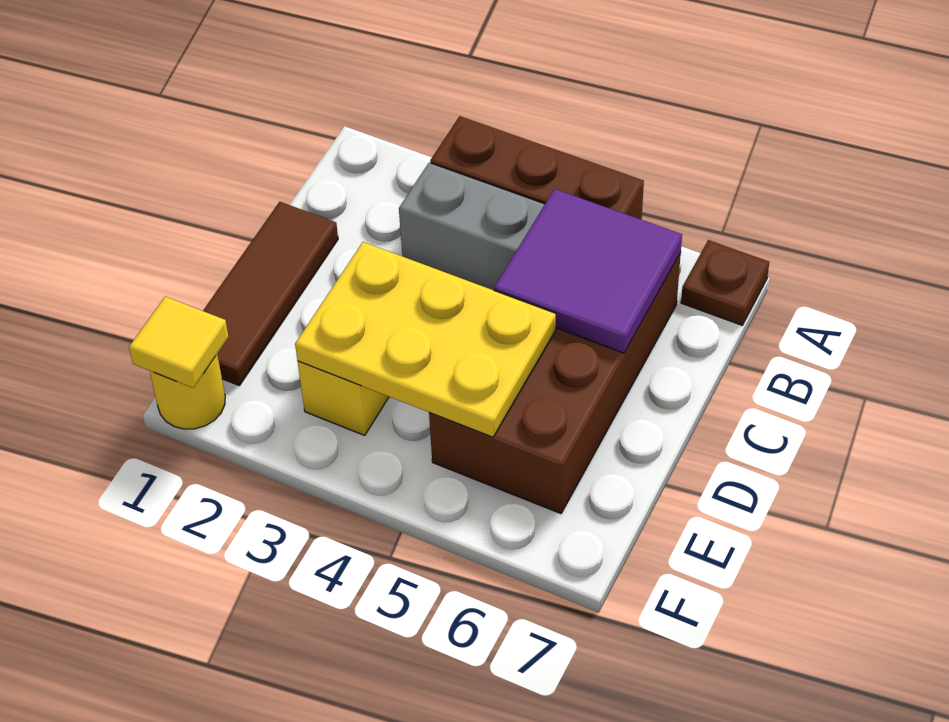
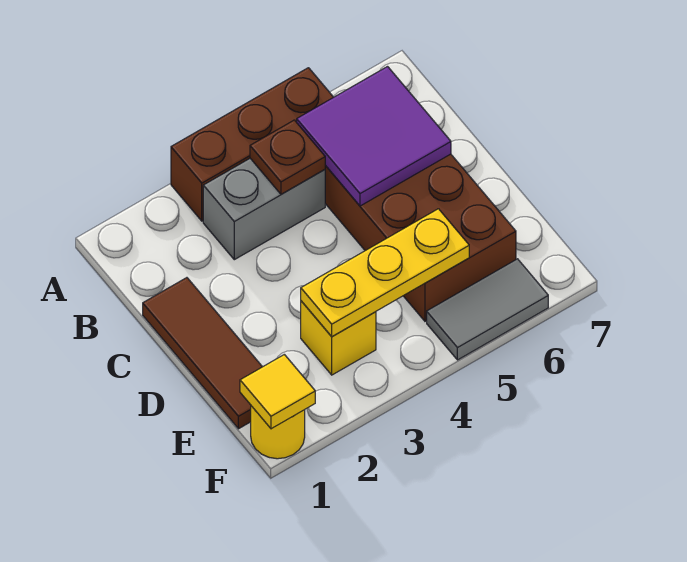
brown 1x1 plate [681,240,769,325] -> brown 1x1 plate moved to [250,120,325,194]
yellow 2x3 plate [295,242,556,437] -> yellow 1x3 plate [301,209,469,337]
none -> grey 1x2 tile [427,259,548,360]

